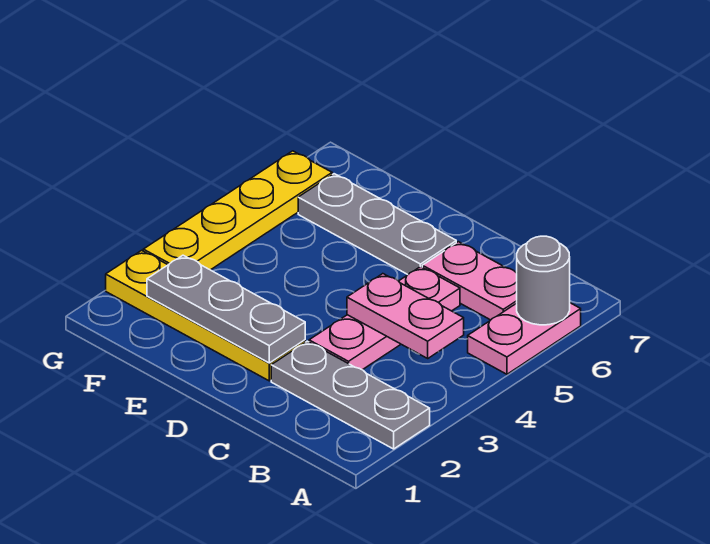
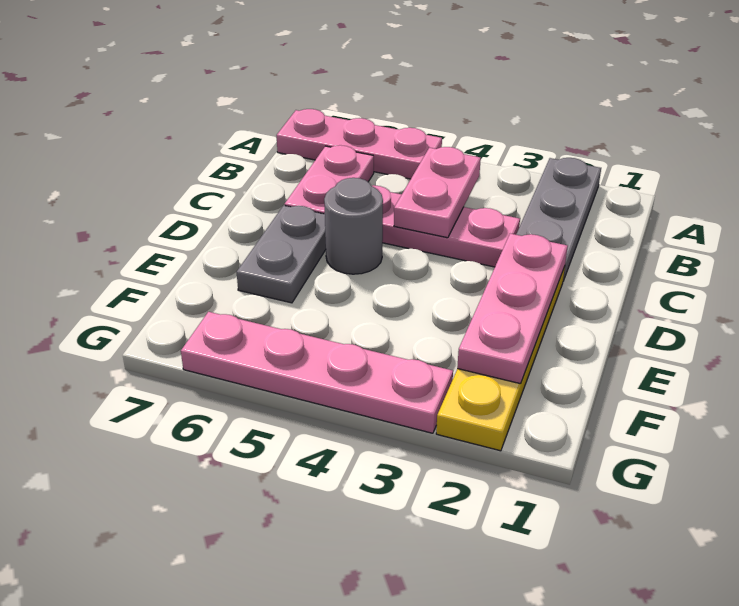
pink 1x2 plate [468,303,581,374] -> pink 1x3 plate [277,109,442,179]
grey 1x1 round brick [517,236,570,325] -> grey 1x1 round brick moved to [324,178,383,274]
grey 1x3 plate [147,255,305,363] -> pink 1x3 plate [457,234,568,384]
grey 1x3 plate [298,174,456,274] -> grey 1x2 plate [237,205,326,303]
yellow 1x4 plate [143,151,332,270] -> pink 1x4 plate [181,312,453,433]

